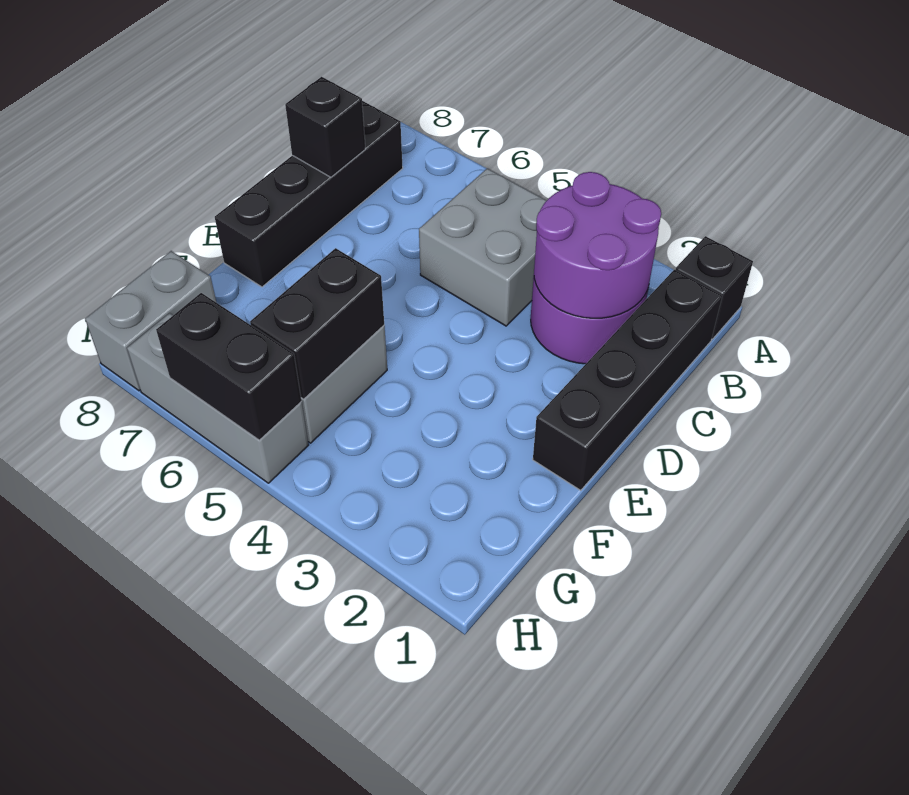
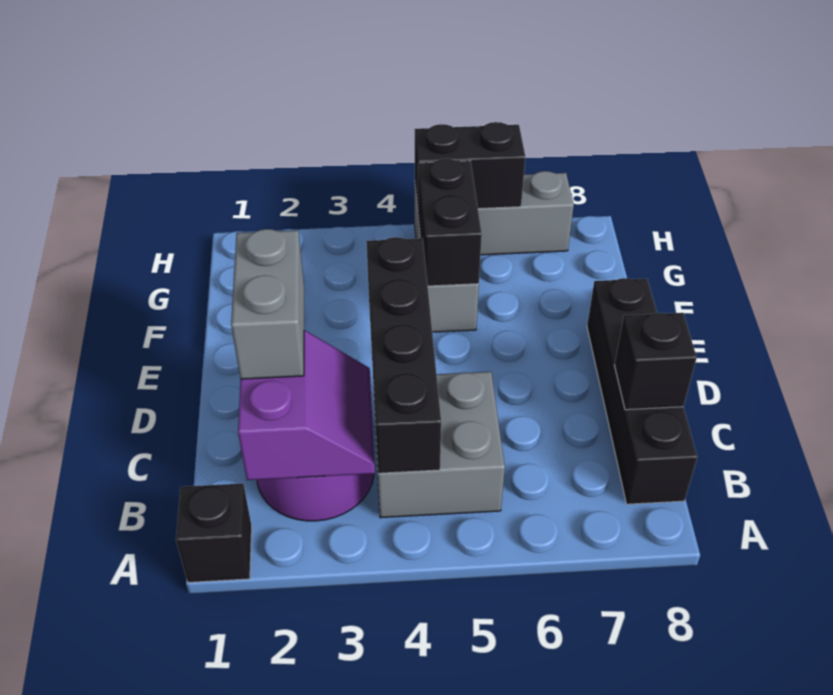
black 1x4 brick [533,270,722,490] -> black 1x4 brick moved to [366,237,441,473]
purple 2x2 round brick [534,172,661,318] -> purple 2x2 slope [238,330,375,480]
grey 1x2 brick [85,251,216,391] -> grey 1x2 brick moved to [231,229,304,379]

